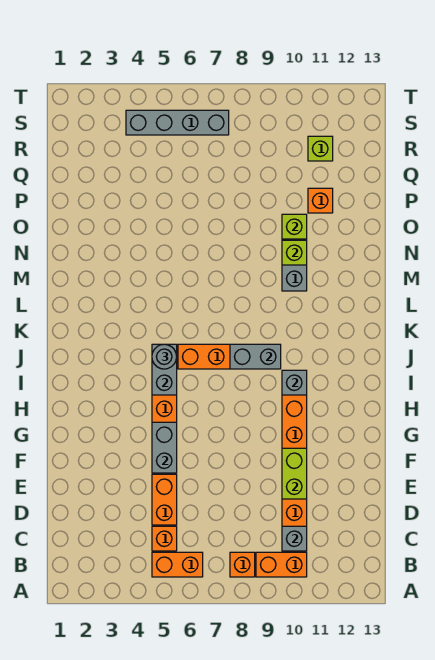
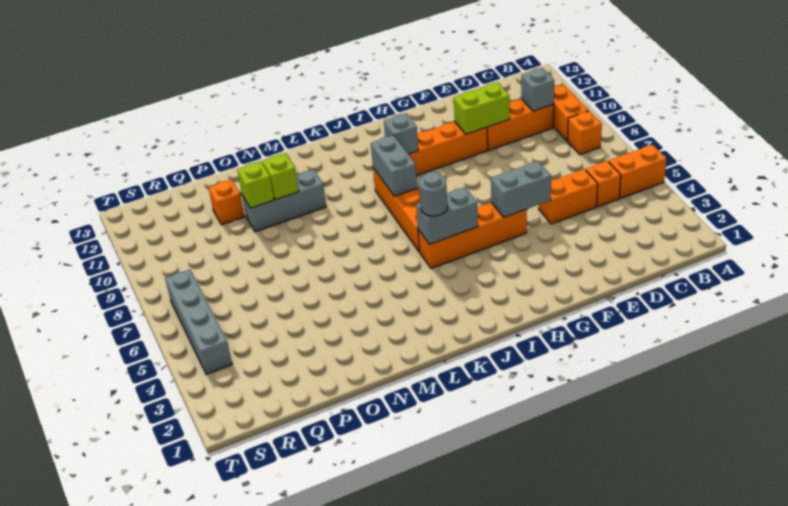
orange 1x2 brick [152,552,203,577] -> orange 1x2 brick turned to [608,145,666,198]
lime 1x1 brick [308,136,333,161] -> none

